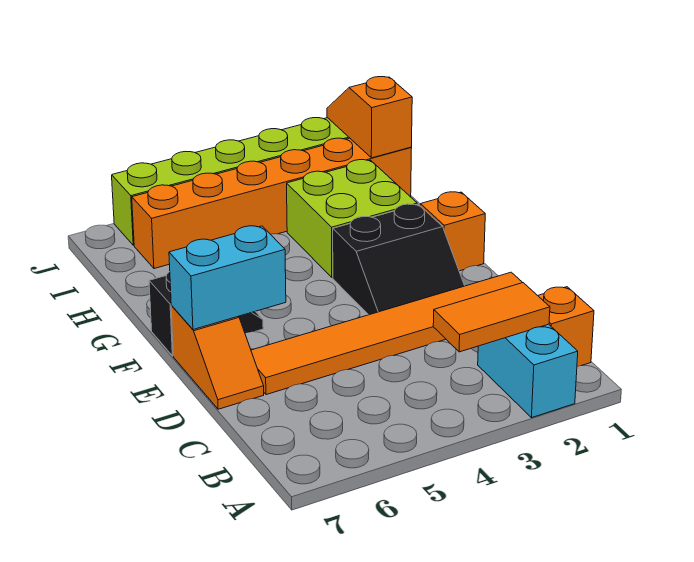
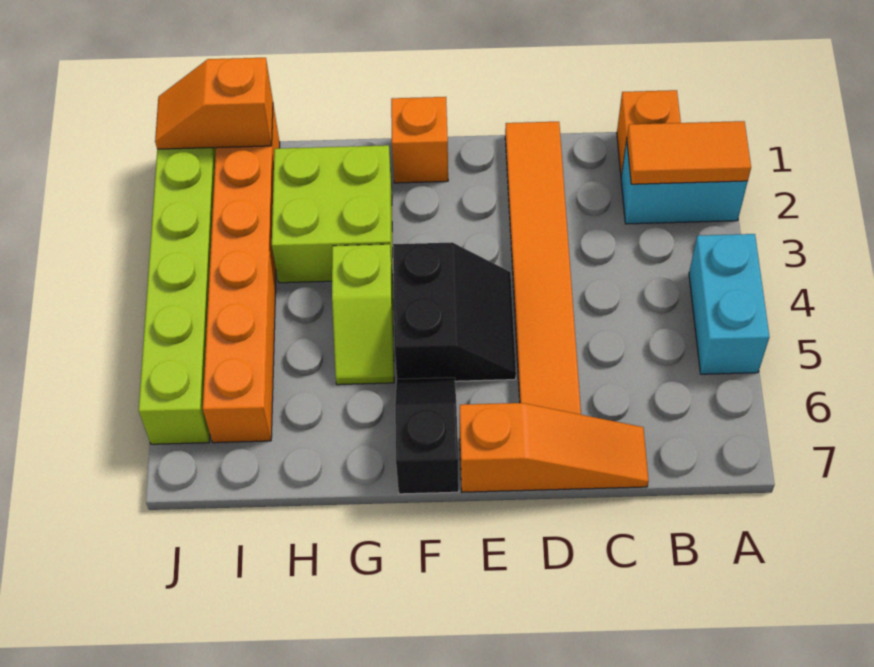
orange 1x2 tile [433,283,550,352] -> orange 1x2 tile turned to [627,121,751,184]
orange 1x2 slope [171,306,264,409] -> orange 1x3 slope [460,403,649,492]
black 2x2 slope [333,204,464,315] -> black 2x2 slope moved to [393,242,516,381]
cyan 1x2 brick [169,226,286,330] -> cyan 1x2 brick moved to [689,234,769,374]
none -> lime 1x2 slope [332,244,394,385]

